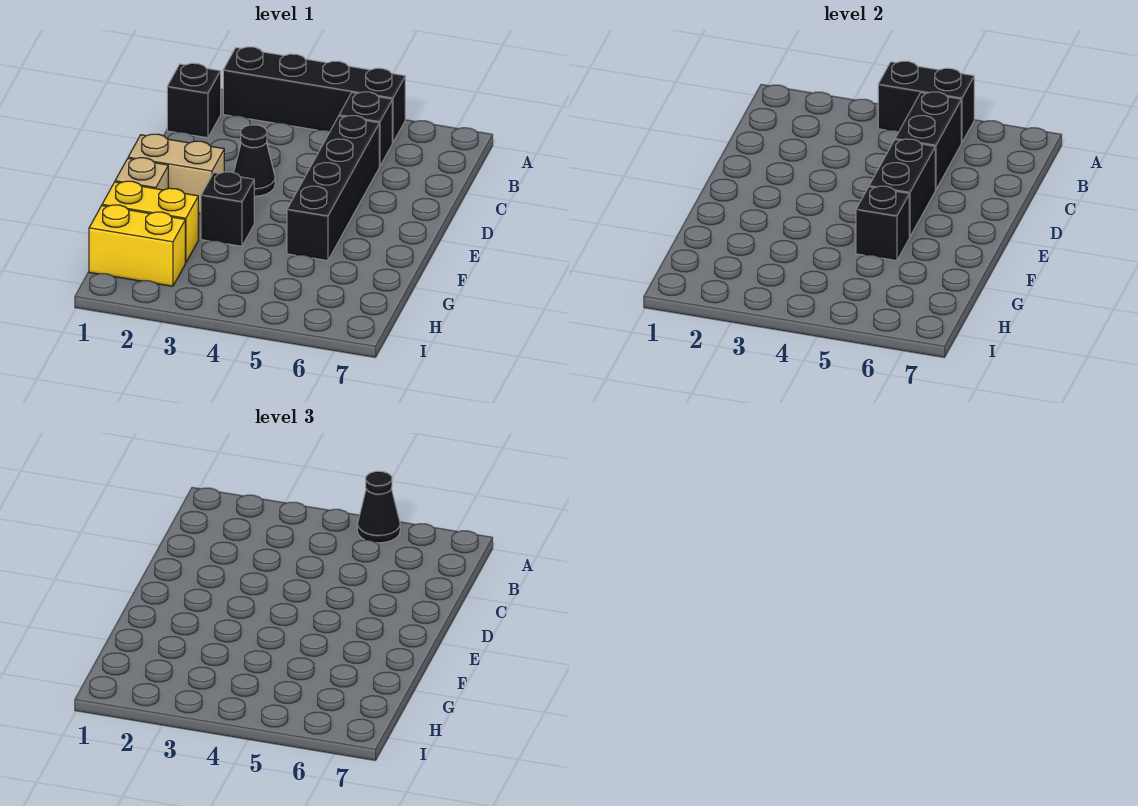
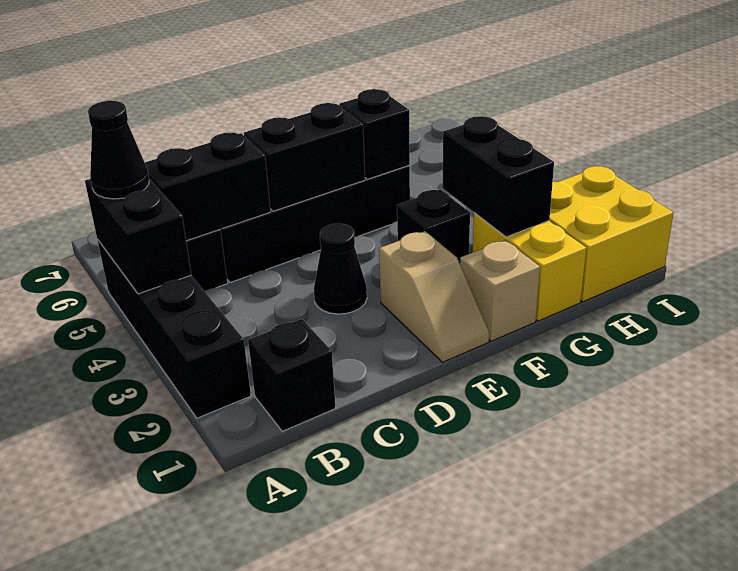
tan 1x2 brick [128,134,224,214] -> tan 1x2 slope [379,231,489,362]
none -> black 1x2 brick [443,116,554,237]
yellow 1x2 brick [89,205,185,286] -> yellow 2x2 brick [549,166,674,302]

